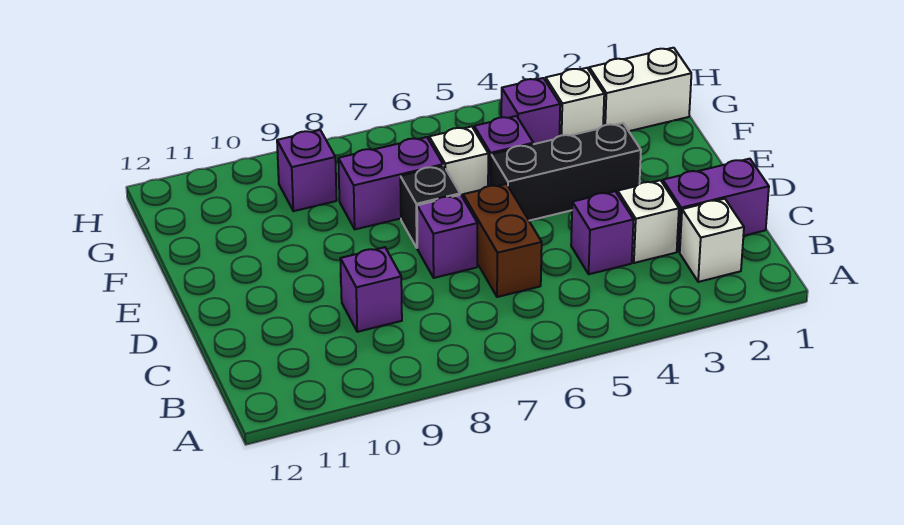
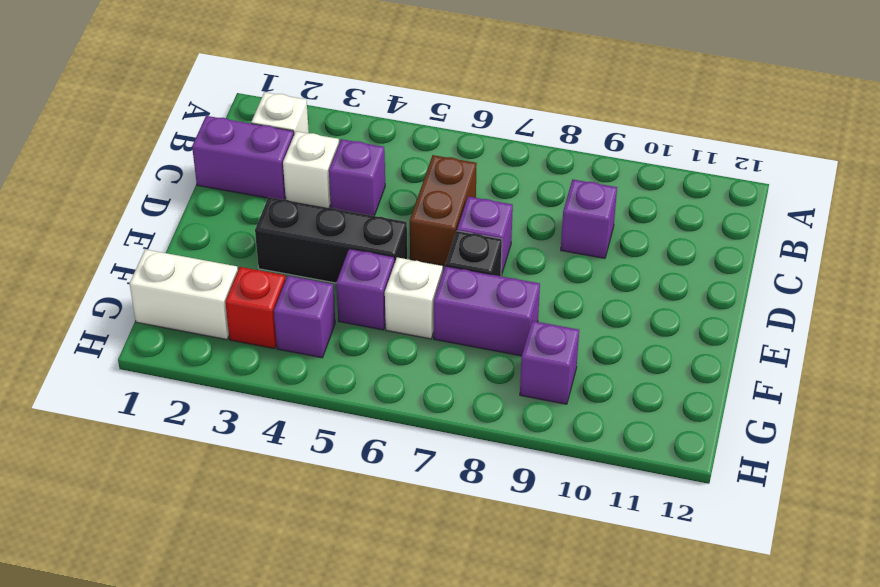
white 1x1 brick [546,68,604,136] -> red 1x1 brick [225,267,285,349]

